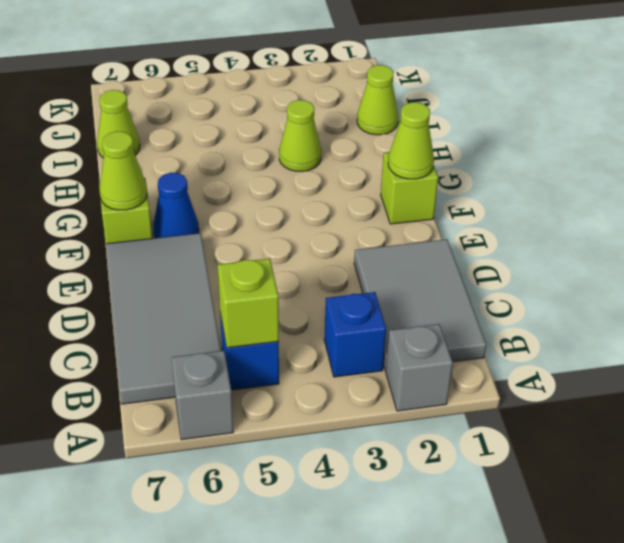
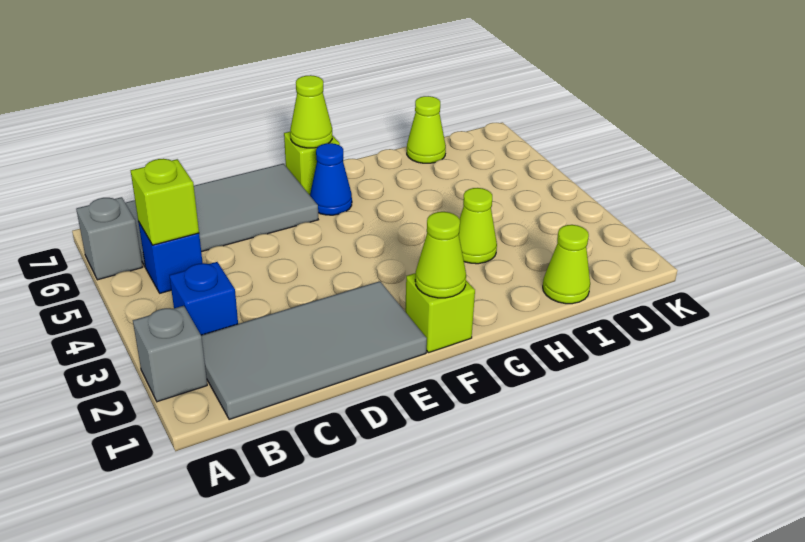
grey 2x3 tile [354,239,486,371] -> grey 2x4 tile [201,281,427,420]

